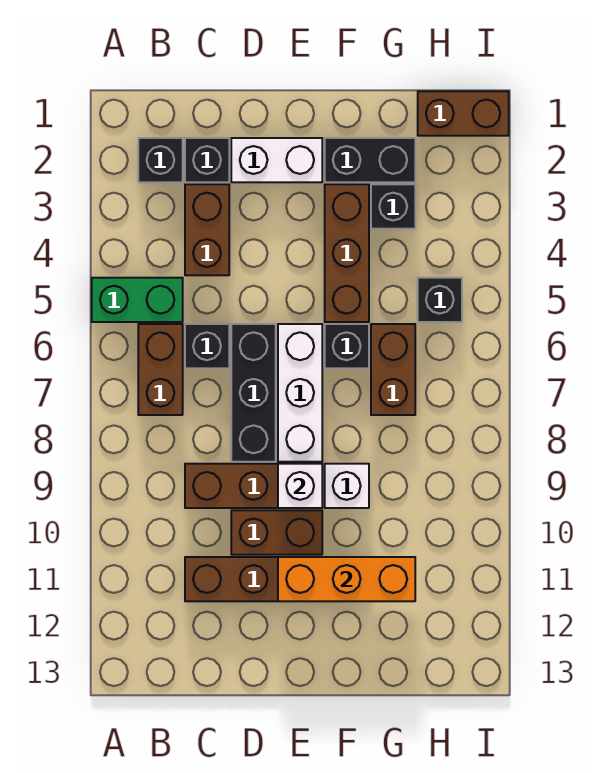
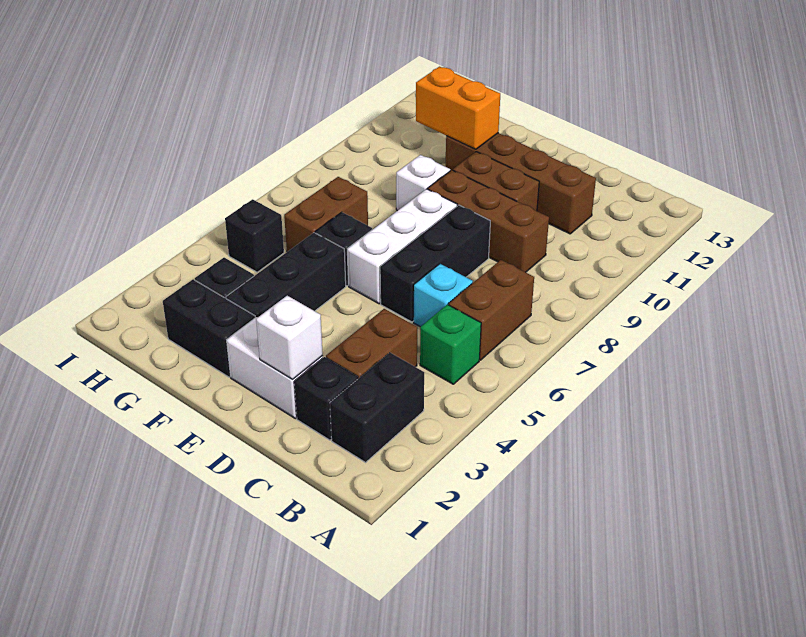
green 1x2 brick [92,278,183,322] -> green 1x1 brick [420,305,481,384]
black 1x1 brick [138,138,183,182] -> black 1x2 brick [330,353,424,462]
black 1x1 brick [185,324,229,368] -> cyan 1x1 brick [414,264,473,327]
white 1x1 brick [278,464,322,508] -> white 1x1 brick moved to [256,296,323,379]
orange 1x3 brick [278,557,415,601] -> orange 1x2 brick [416,67,500,149]
brown 1x3 brick [325,184,369,322] -> black 1x3 brick [226,233,346,318]
brown 1x2 brick [418,91,509,136] -> none

